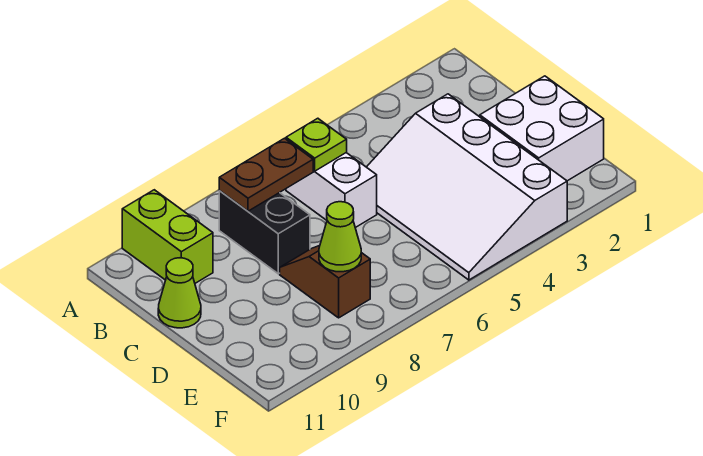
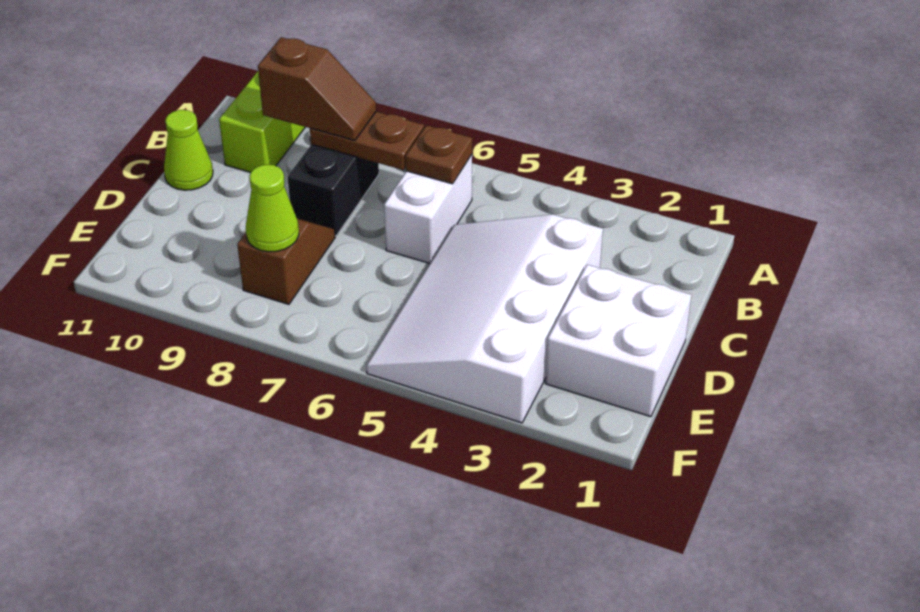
lime 1x1 plate [286,118,347,171] -> brown 1x1 plate [406,125,472,184]
none -> brown 1x2 slope [258,37,376,141]

